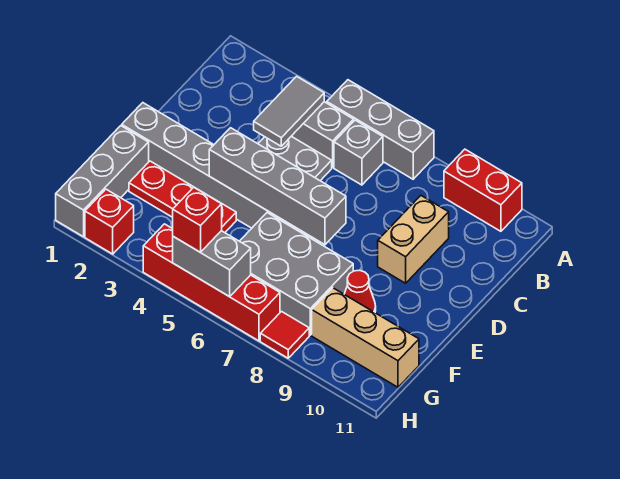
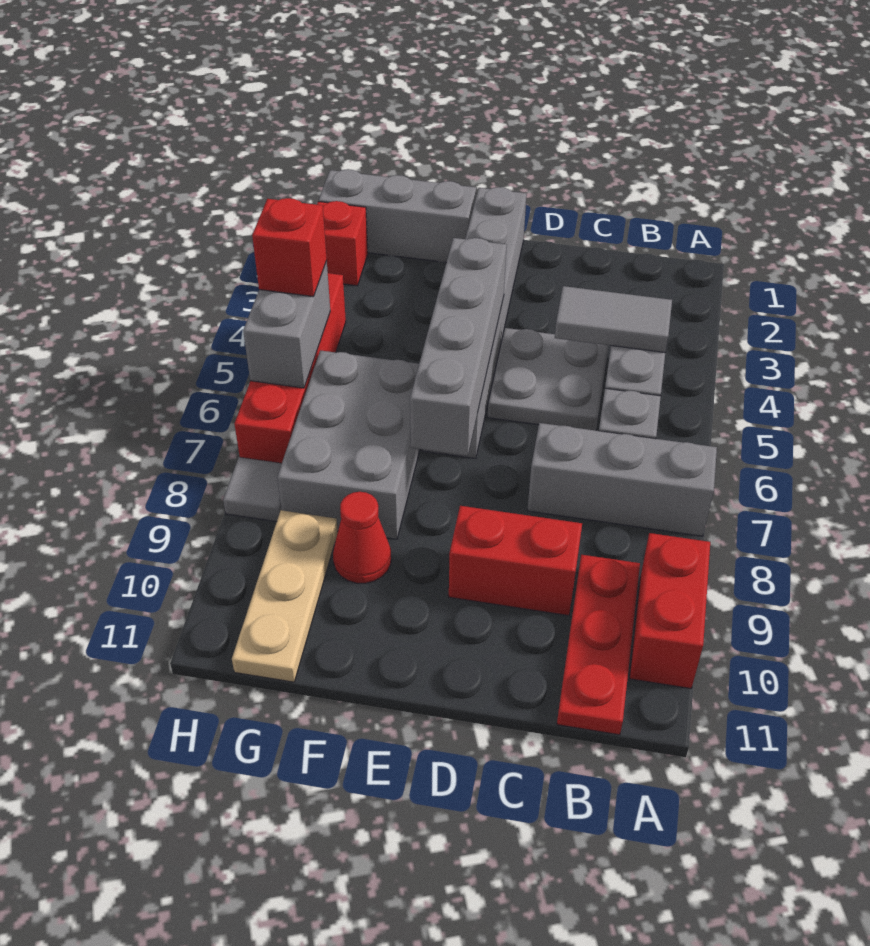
grey 1x3 brick [327,80,434,179] -> grey 1x3 brick turned to [527,423,717,536]
tan 1x2 brick [378,196,449,283] -> red 1x2 brick [449,506,582,616]
red 1x3 plate [129,161,236,233] -> red 1x3 plate moved to [557,555,640,735]
tan 1x3 brick [312,288,419,387] -> tan 1x3 plate [232,510,338,682]
red 1x1 tile [260,312,309,358] -> grey 1x1 tile [223,457,282,522]

